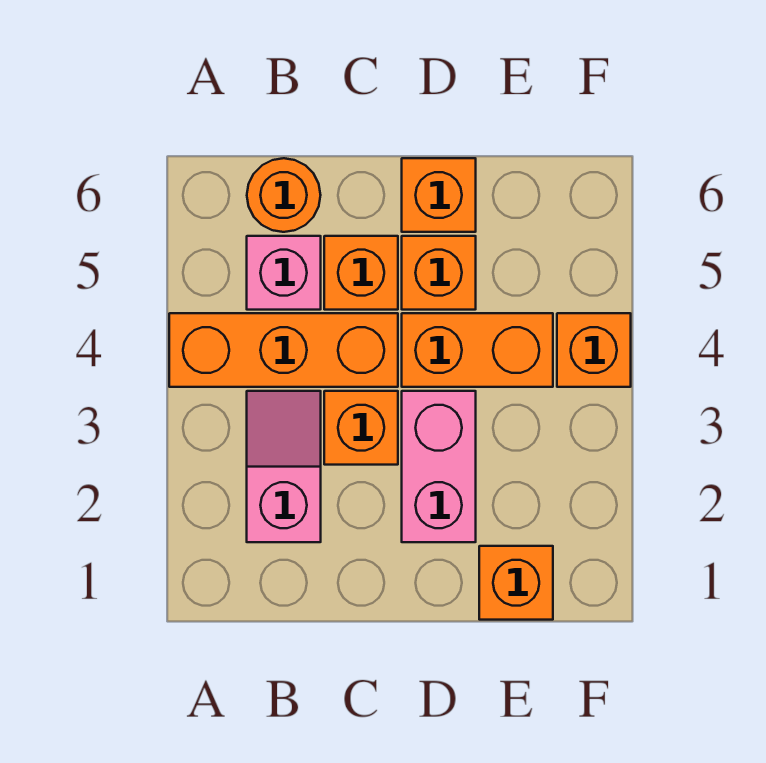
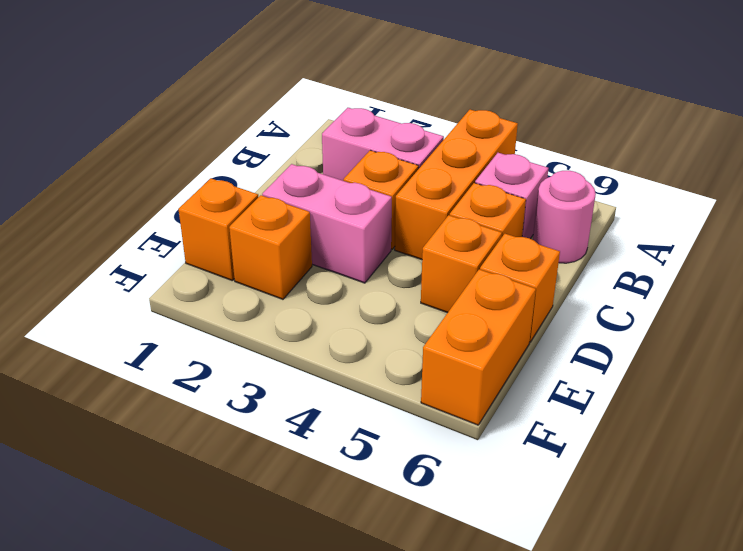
pink 1x2 slope [247,391,321,542] -> pink 1x2 brick [322,108,444,181]
orange 1x1 round brick [247,158,321,232] -> pink 1x1 round brick [533,171,596,263]
orange 1x2 brick [402,313,553,387] -> orange 1x2 brick moved to [421,269,536,425]
orange 1x1 brick [557,313,631,387] -> orange 1x1 brick moved to [229,195,312,299]

